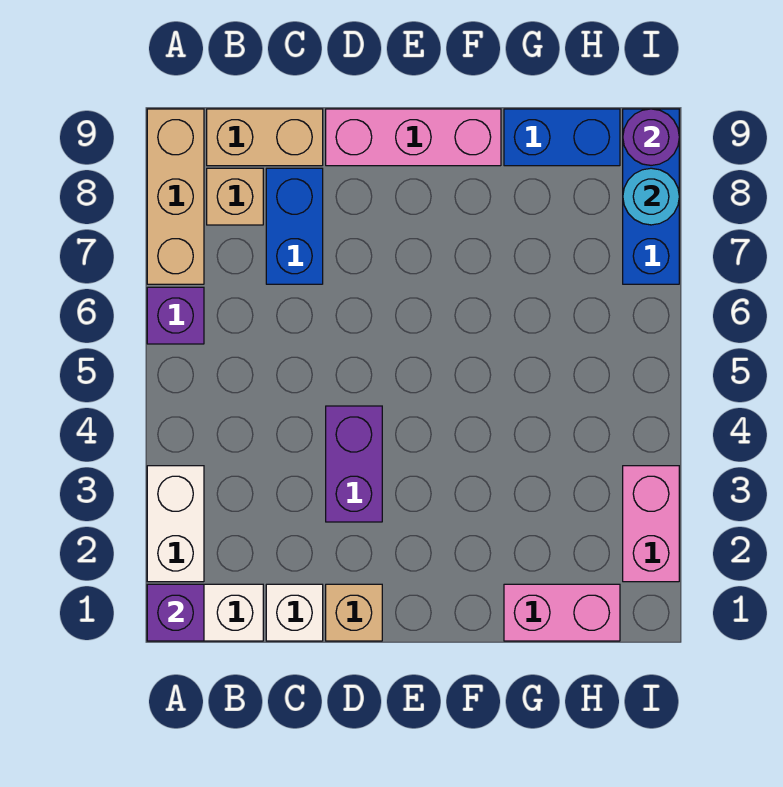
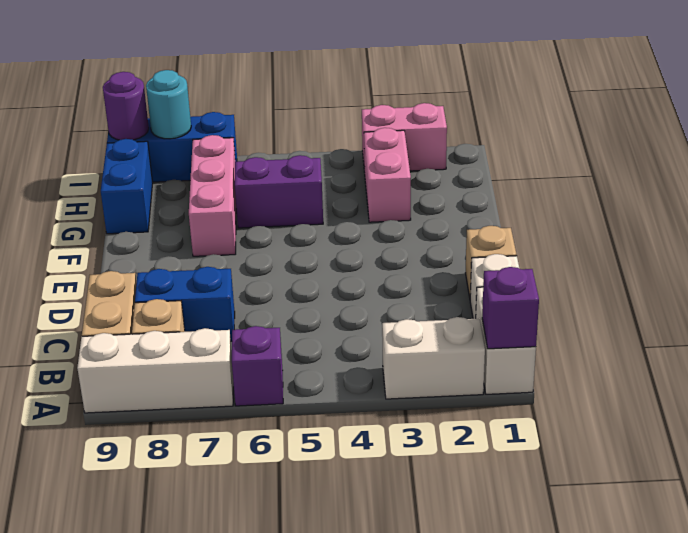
tan 1x3 brick [147,109,204,284] -> white 1x3 brick [77,328,233,413]
purple 1x2 brick [326,406,382,522] -> purple 1x2 brick moved to [235,155,323,228]
pink 1x3 brick [326,109,501,166] -> pink 1x3 brick moved to [189,135,236,256]
pink 1x2 brick [504,584,620,641] -> pink 1x2 brick moved to [364,128,411,222]

